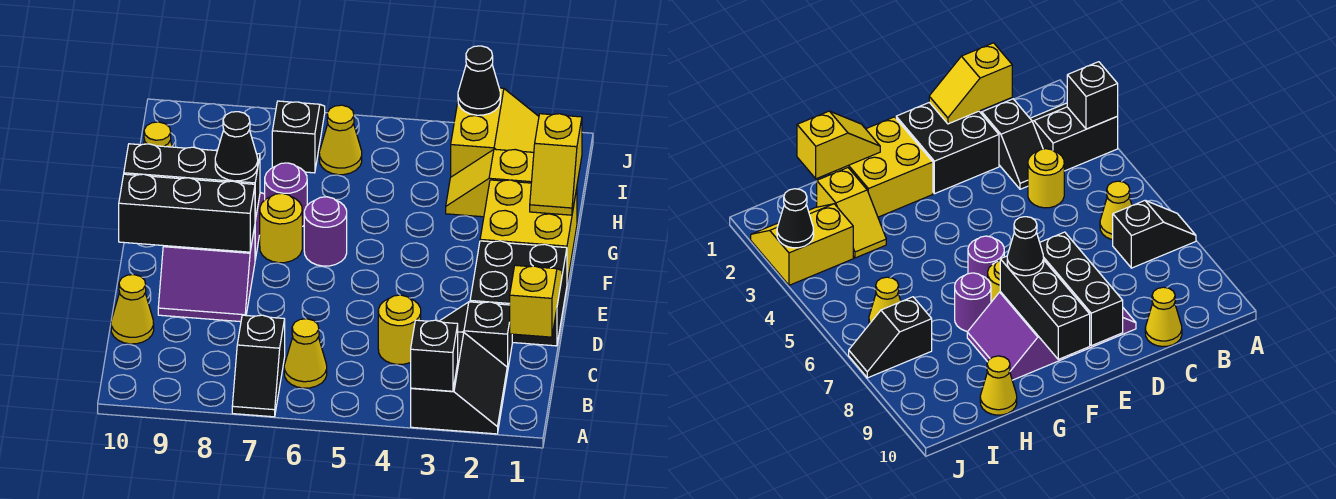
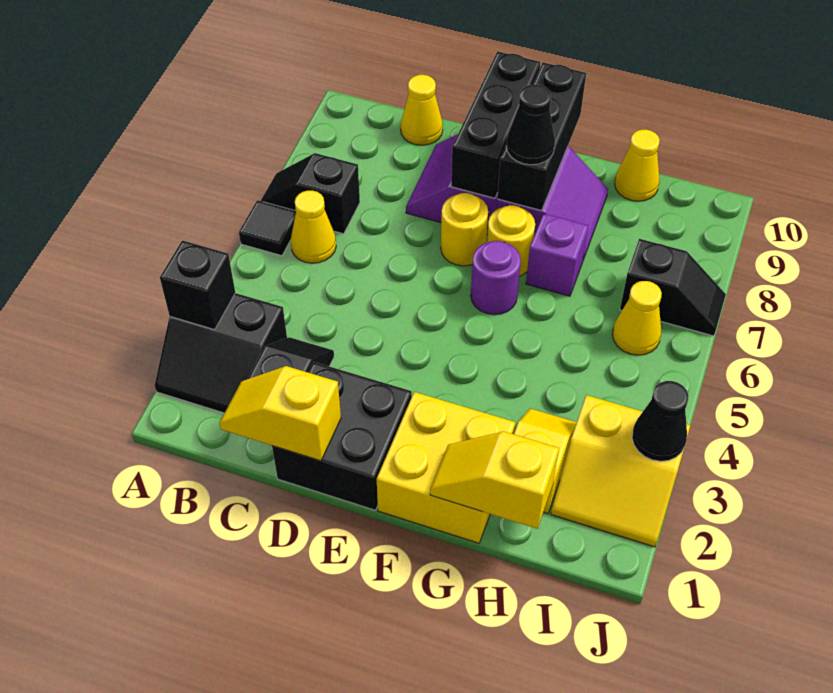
none -> black 1x1 tile [239,200,296,256]
yellow 1x2 slope [510,265,562,337] -> yellow 1x2 slope turned to [220,366,341,461]
yellow 1x1 round brick [378,295,421,365] -> yellow 1x1 round brick moved to [441,193,488,266]
purple 1x1 round brick [265,163,307,227] -> purple 1x1 brick [526,213,588,296]

